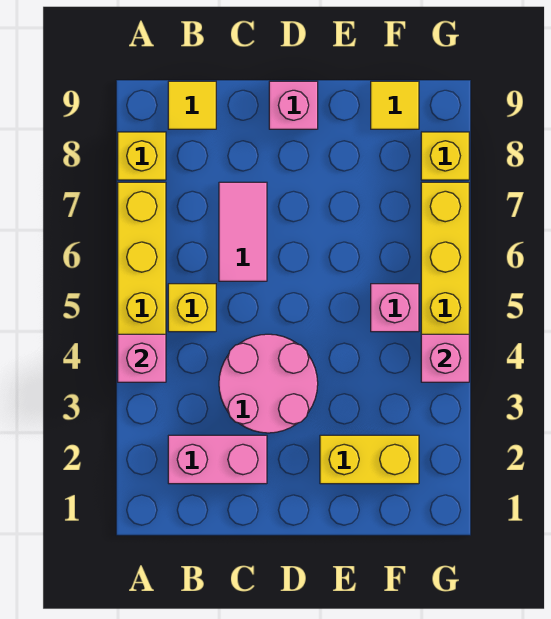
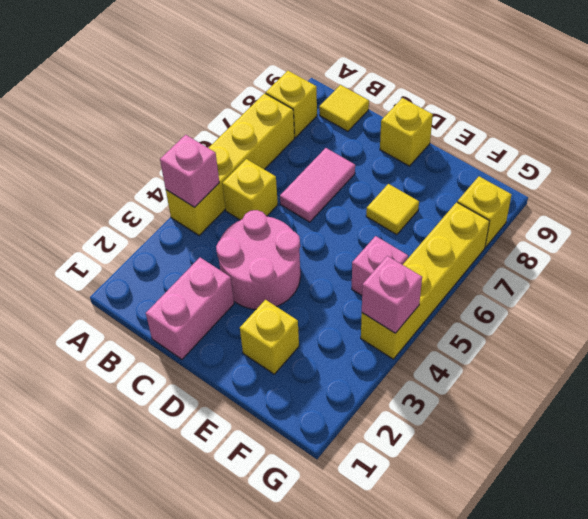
pink 1x2 brick [168,435,267,484] -> pink 1x2 brick turned to [146,258,234,359]
pink 1x1 brick [269,81,318,129] -> yellow 1x1 brick [380,98,433,166]
yellow 1x2 brick [320,435,419,484] -> yellow 1x1 brick [240,300,299,374]
yellow 1x1 tile [371,81,419,129] -> yellow 1x1 tile moved to [366,184,419,235]

